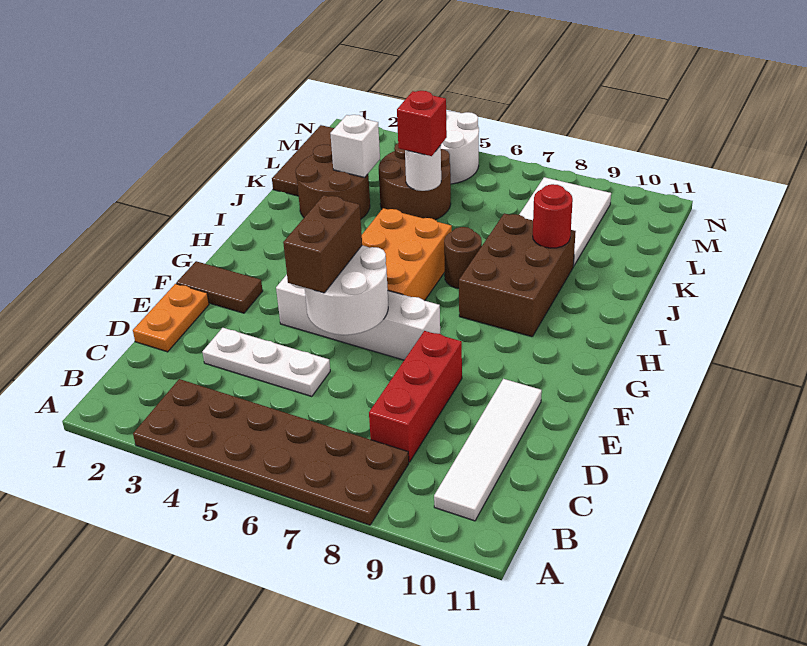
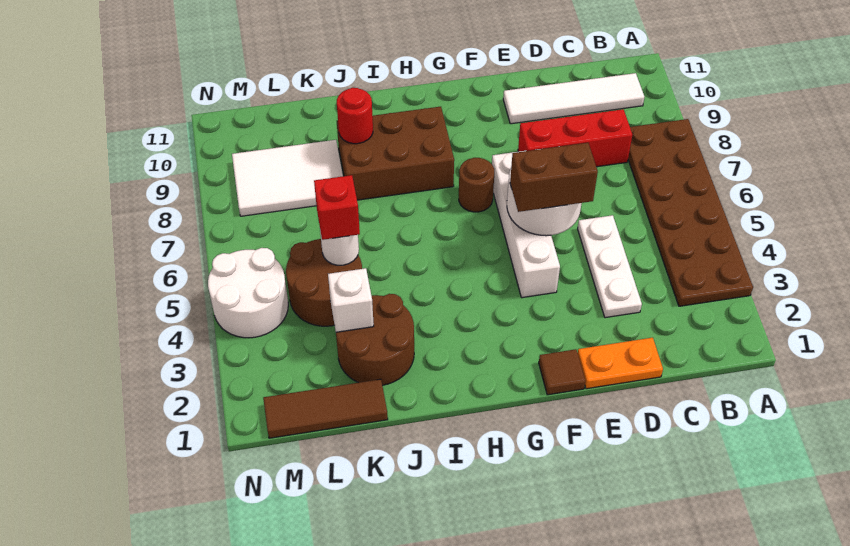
brown 1x2 tile [176,261,263,313] -> brown 1x1 tile [539,349,585,395]
orange 2x3 brick [362,208,452,301] -> none
brown 1x1 round brick [444,227,482,288] -> brown 1x1 round brick moved to [459,158,494,212]

